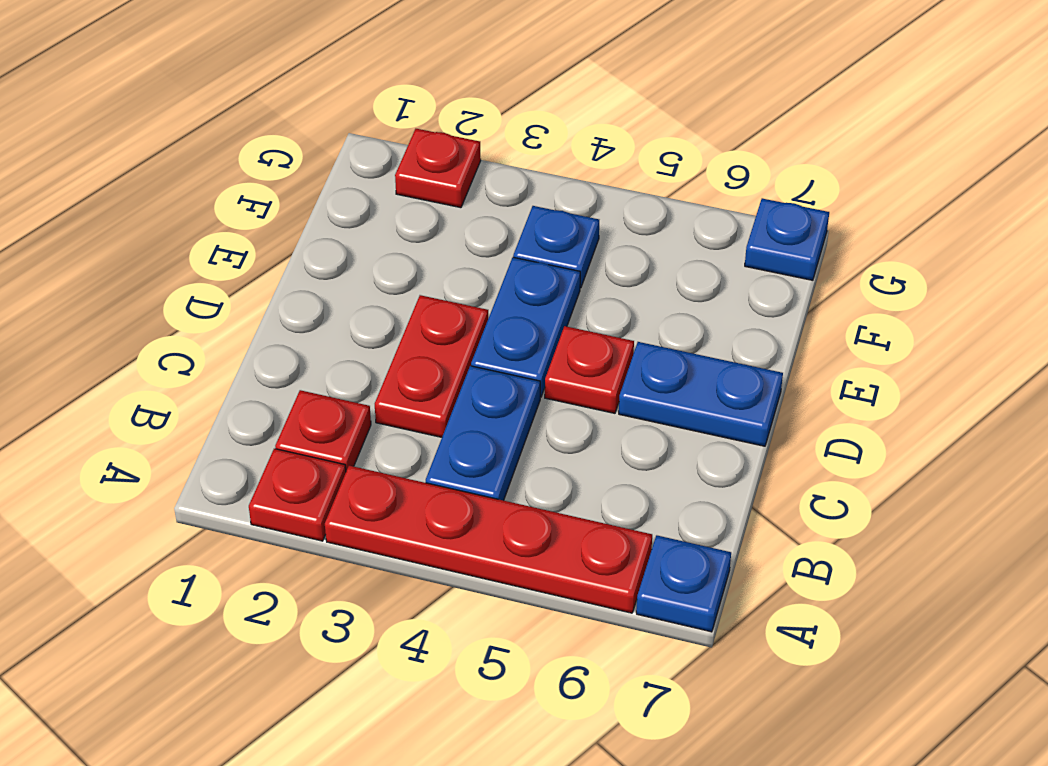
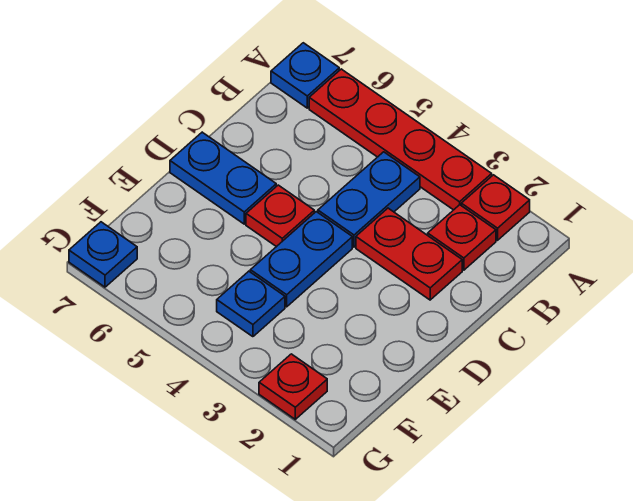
red 1x2 plate [375,295,488,437] -> red 1x2 plate turned to [356,208,462,300]

